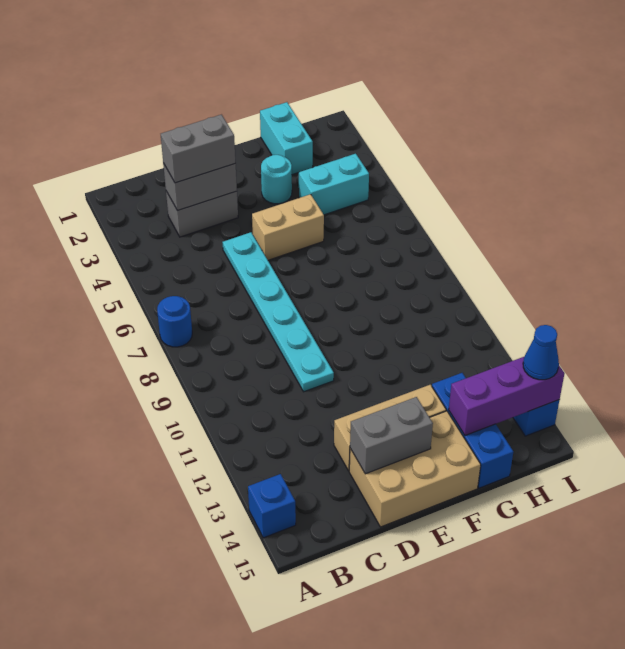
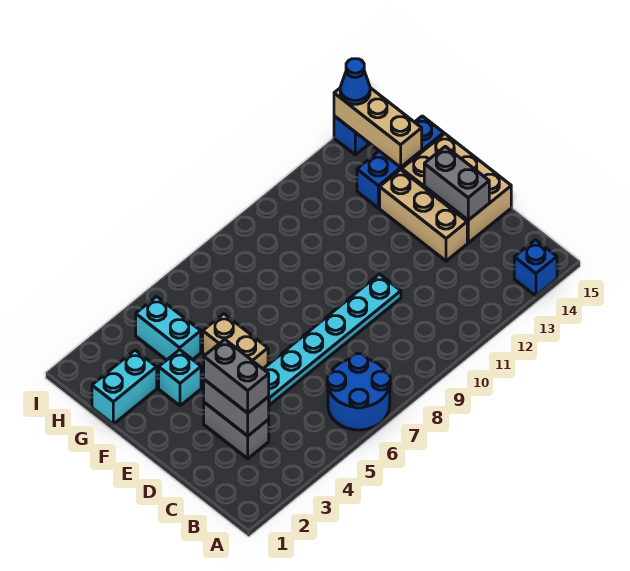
blue 1x1 round brick [157,296,192,347] -> blue 2x2 round brick [327,354,390,430]
cyan 1x1 round brick [261,155,292,204] -> cyan 1x1 brick [159,350,201,406]
purple 1x3 brick [449,356,565,435] -> tan 1x3 brick [334,88,422,167]

